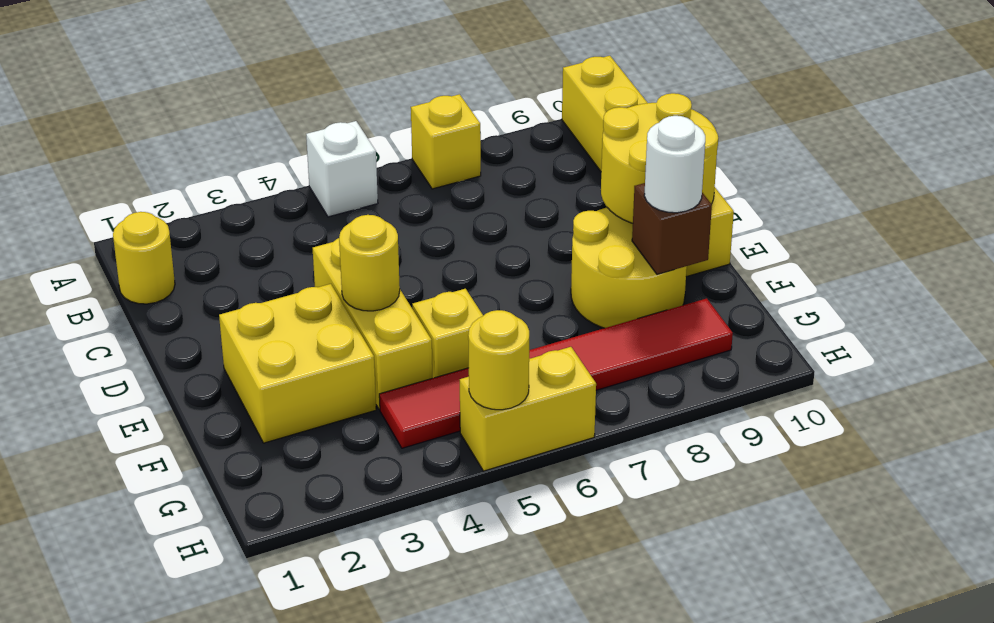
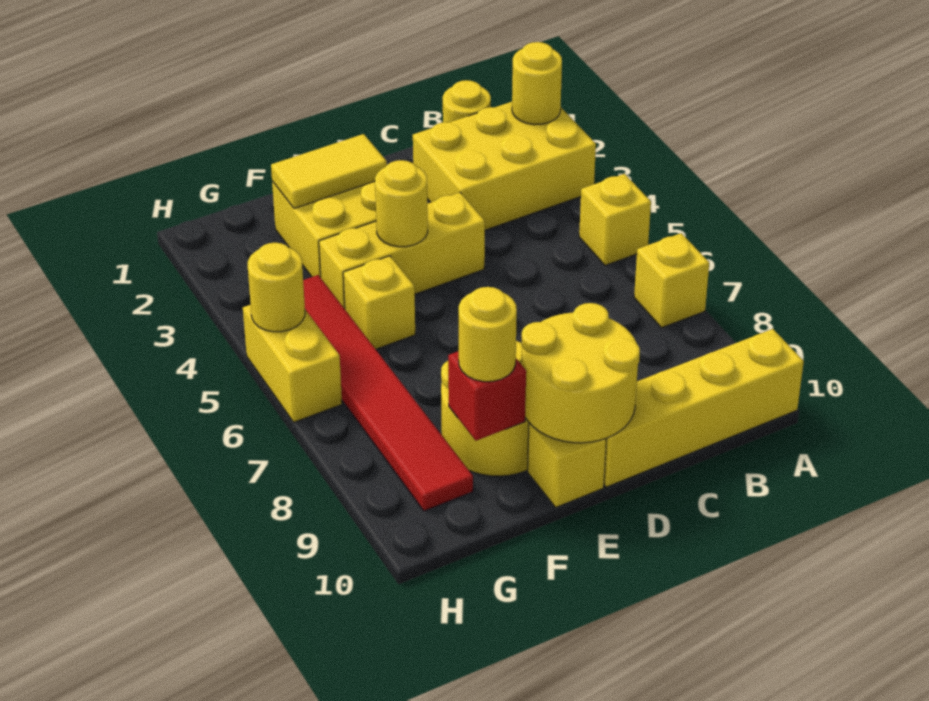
none -> yellow 2x3 brick [413,102,596,230]
none -> yellow 1x1 round brick [512,42,562,125]
white 1x1 brick [306,121,378,217] -> yellow 1x1 brick [579,174,651,265]
none -> yellow 1x2 tile [271,134,387,208]
brown 1x1 brick [632,183,712,274] -> red 1x1 brick [448,351,526,441]
white 1x1 round brick [644,116,705,213] -> yellow 1x1 round brick [459,287,517,382]

